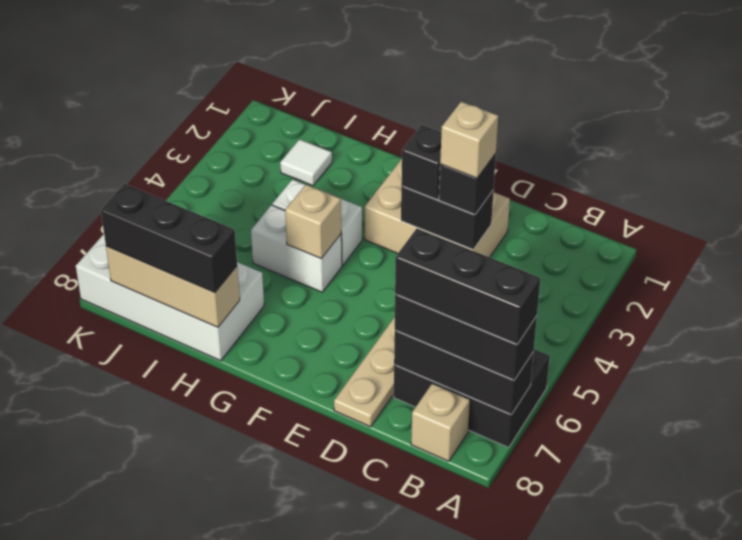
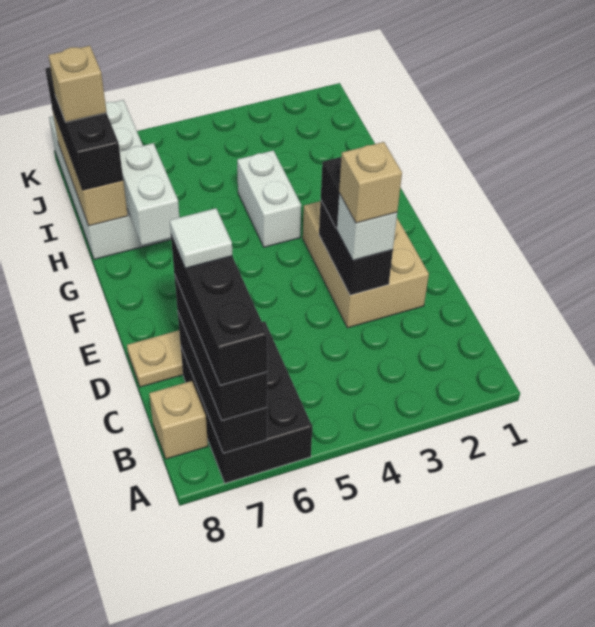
black 1x1 brick [439,154,496,215] -> white 1x1 brick [337,193,397,260]
white 1x2 brick [251,205,342,292] -> white 1x2 brick moved to [120,143,180,245]
tan 1x1 brick [285,185,341,259] -> tan 1x1 brick moved to [48,46,107,122]
white 1x1 tile [280,139,332,186] -> white 1x1 tile moved to [170,208,232,268]

